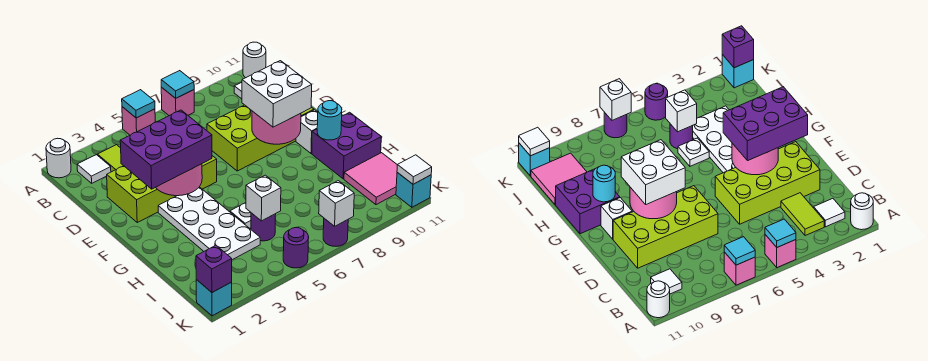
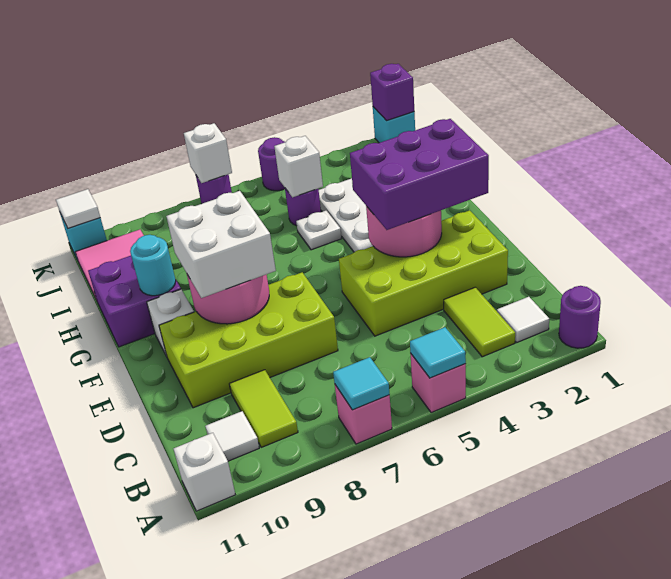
white 1x1 round brick [46,138,71,178] -> purple 1x1 round brick [559,286,601,348]
white 1x1 round brick [243,42,266,78] -> white 1x1 brick [174,433,235,511]
none -> lime 1x2 tile [229,370,298,447]

